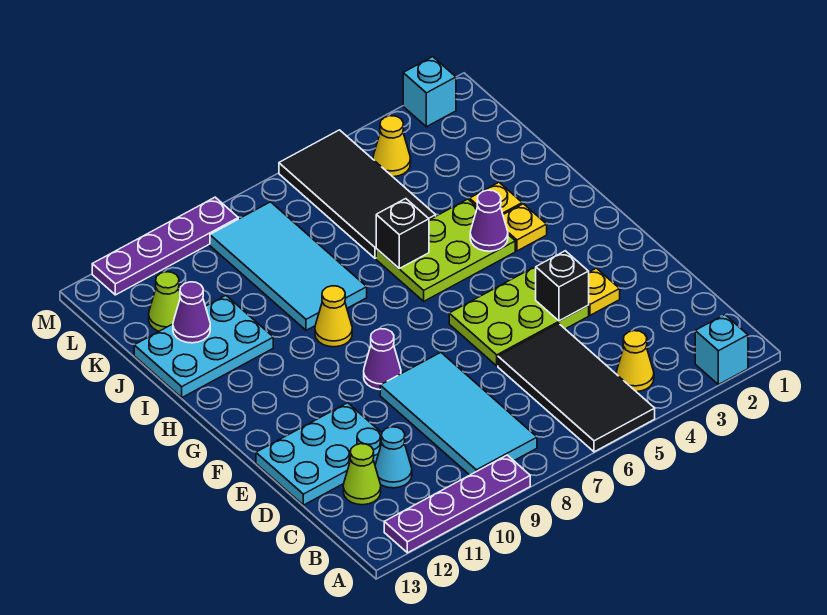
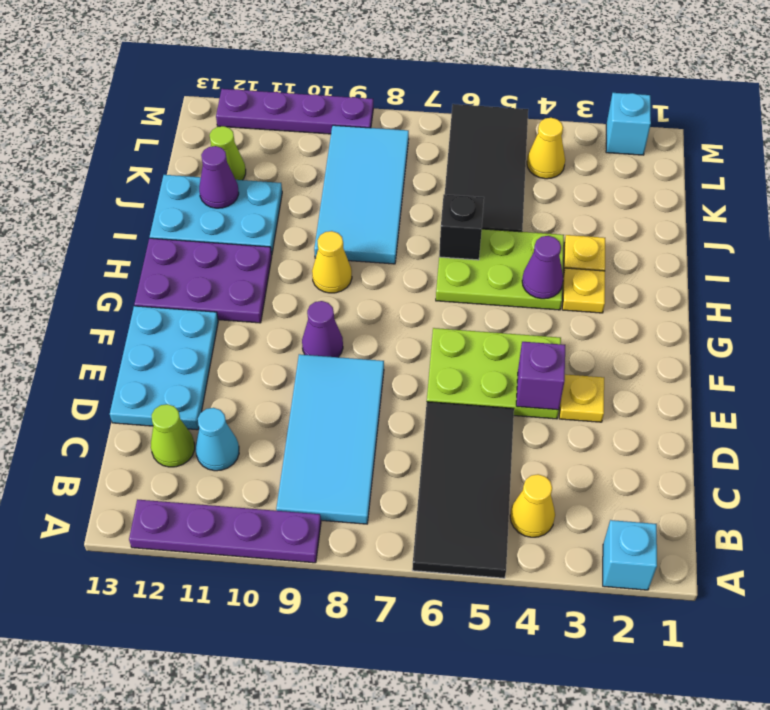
cyan 2x3 plate [256,403,382,505] -> cyan 2x3 plate turned to [110,306,218,430]
black 1x1 brick [536,251,589,321] -> purple 1x1 brick [516,342,565,410]
none -> purple 2x3 plate [134,238,272,323]

